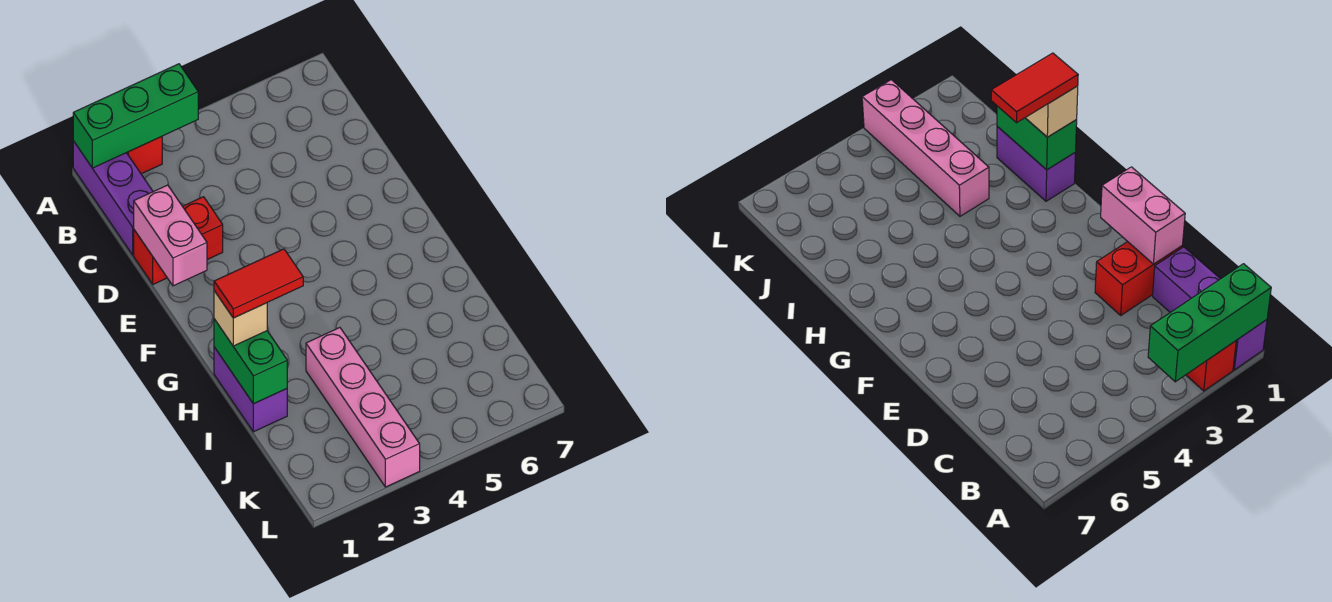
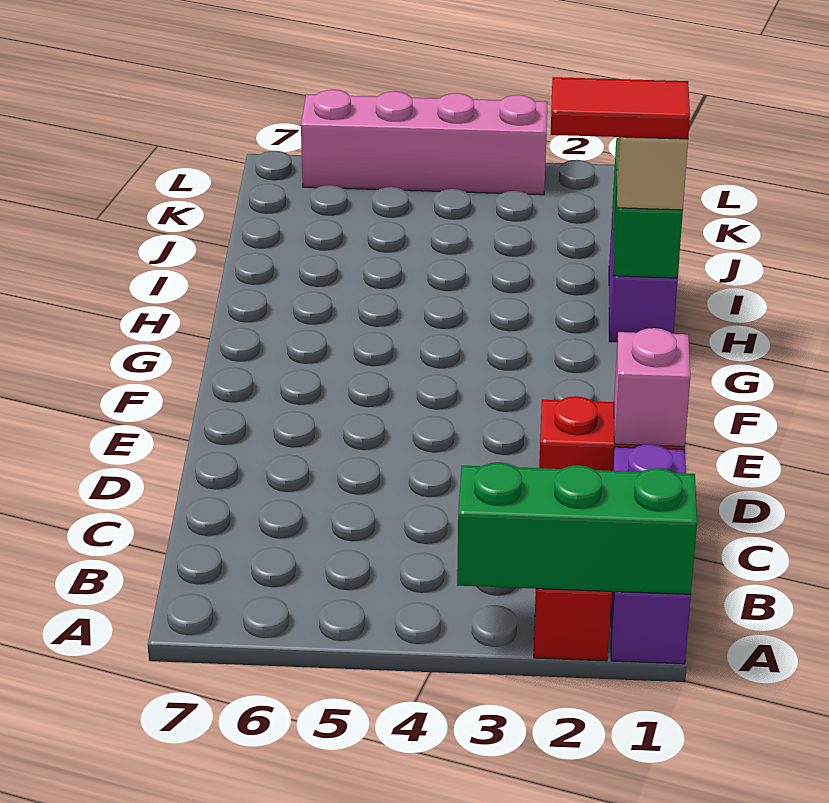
pink 1x2 brick [134,185,207,286] -> pink 1x1 brick [614,328,690,447]
pink 1x4 brick [306,328,420,487] -> pink 1x4 brick turned to [301,90,548,195]

